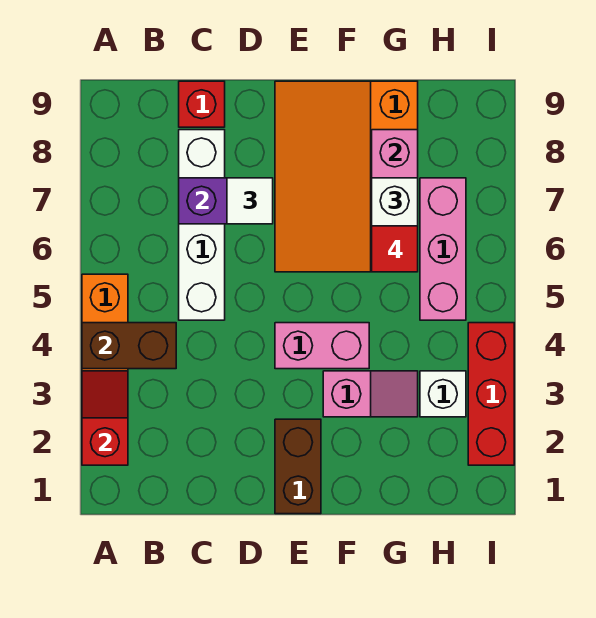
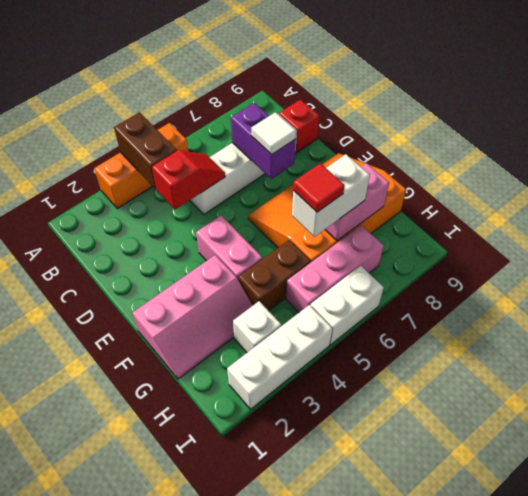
red 1x2 slope [82,371,128,465] -> red 1x2 slope moved to [152,150,225,210]
brown 1x2 brick [275,419,321,514] -> brown 1x2 brick moved to [238,240,311,311]
pink 1x2 slope [323,371,418,417] -> pink 2x3 slope [132,255,253,379]
red 1x3 brick [468,323,514,465] -> white 1x3 brick [227,305,332,409]
none -> white 1x2 brick [310,266,384,345]

